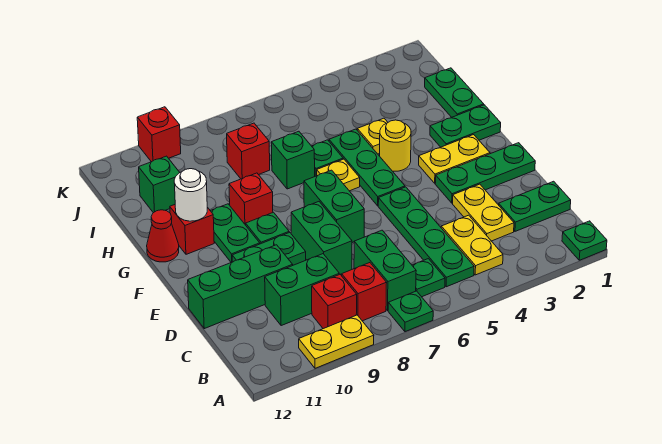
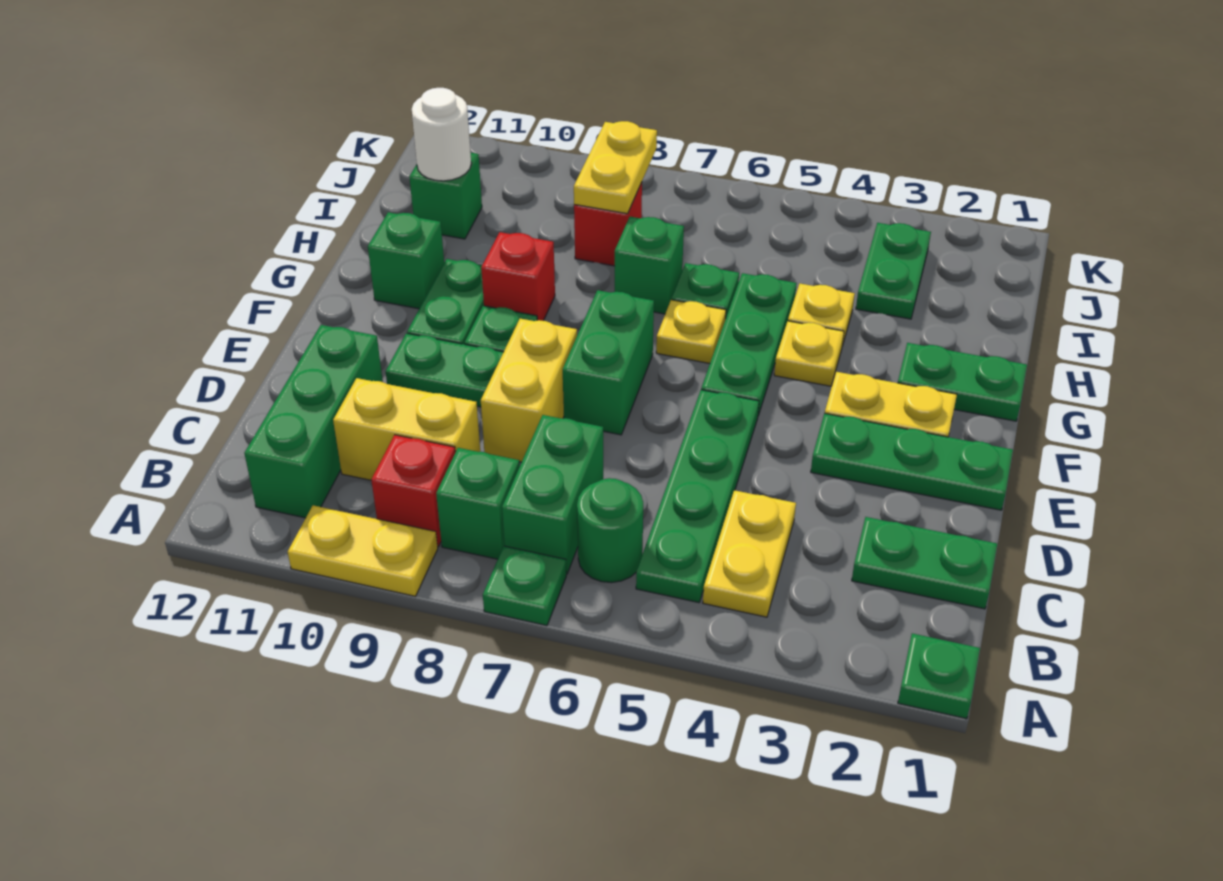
green 1x1 plate [412,259,445,297] -> green 1x1 round brick [577,478,643,583]
red 1x1 brick [341,263,387,321] -> green 1x1 brick [436,448,520,559]
yellow 1x2 plate [453,184,514,241] -> yellow 1x2 plate moved to [574,121,657,214]
green 1x2 brick [265,254,339,326] -> yellow 1x2 brick [333,378,480,480]
green 1x2 brick [291,202,352,274] -> yellow 1x2 brick [481,319,577,462]
green 1x3 brick [188,245,293,329] -> green 1x3 brick turned to [244,325,383,518]
yellow 1x1 round brick [380,120,411,171] -> yellow 1x1 plate [774,321,844,386]
red 1x1 brick [170,205,214,254] -> green 1x1 brick [368,212,444,309]
white 1x1 round brick [174,169,207,221] -> white 1x1 round brick moved to [412,88,471,181]
red 1x1 cone [147,210,179,262] -> none
green 1x2 plate [425,68,484,117] -> green 1x2 plate moved to [856,223,931,319]
red 1x1 brick [137,107,181,162] -> none

